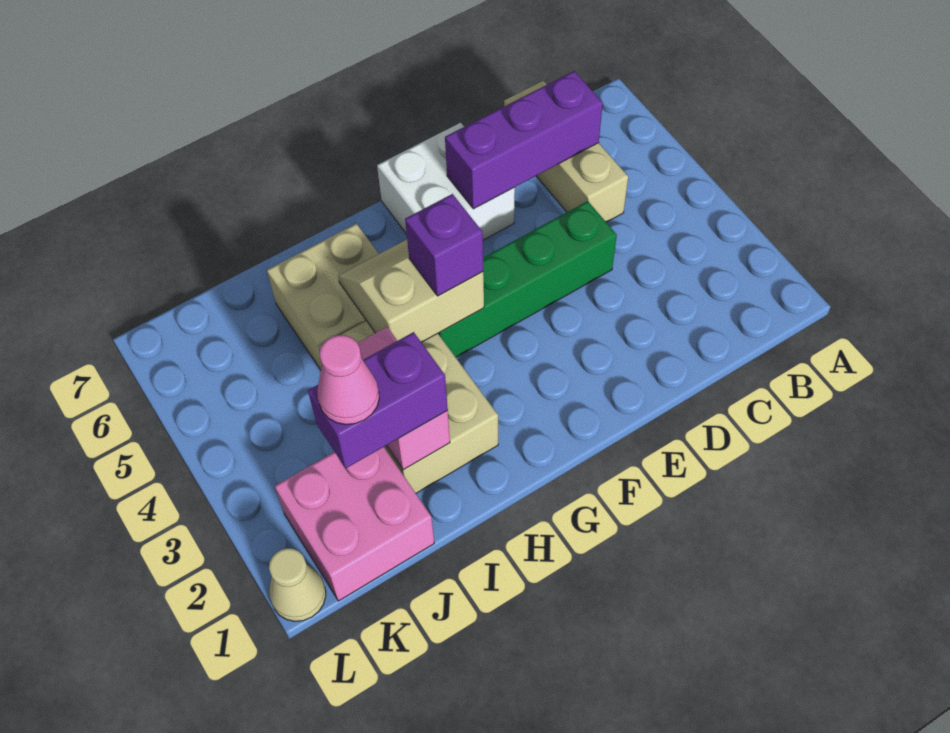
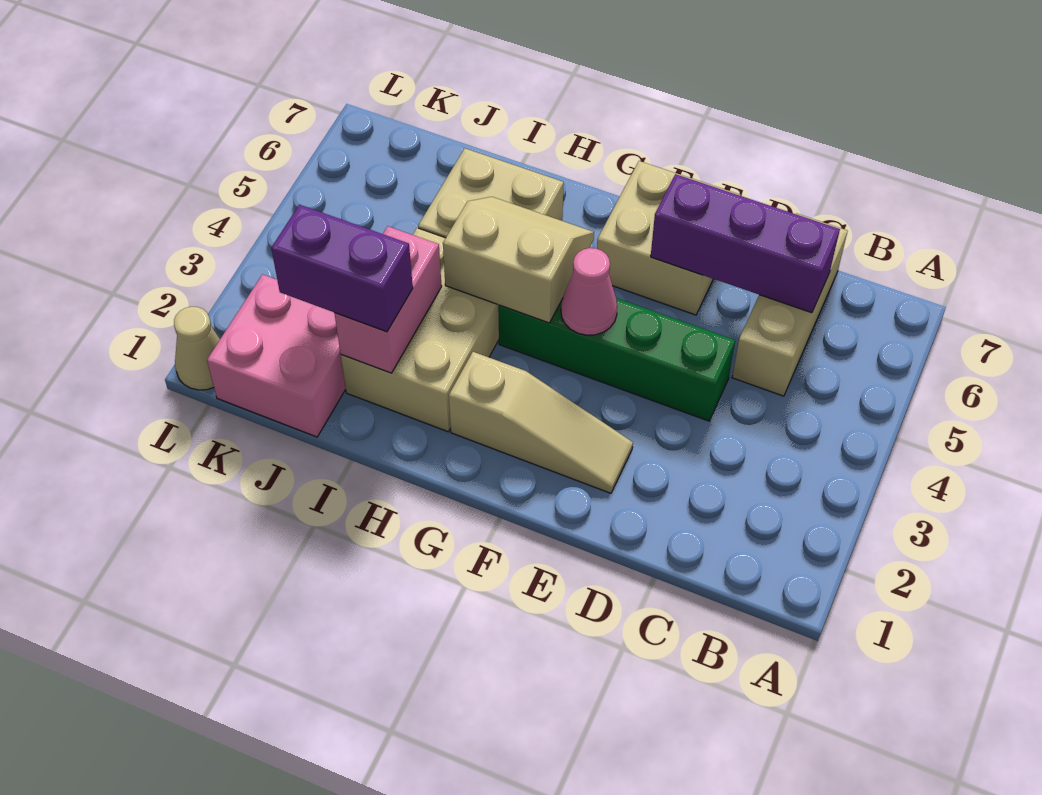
none -> tan 1x3 slope [449,352,633,493]
white 2x2 brick [377,123,515,240] -> tan 2x2 brick [597,161,740,315]
purple 1x1 brick [405,194,483,296] -> none
pink 1x1 cone [317,335,379,424] -> pink 1x1 cone moved to [561,248,617,335]

